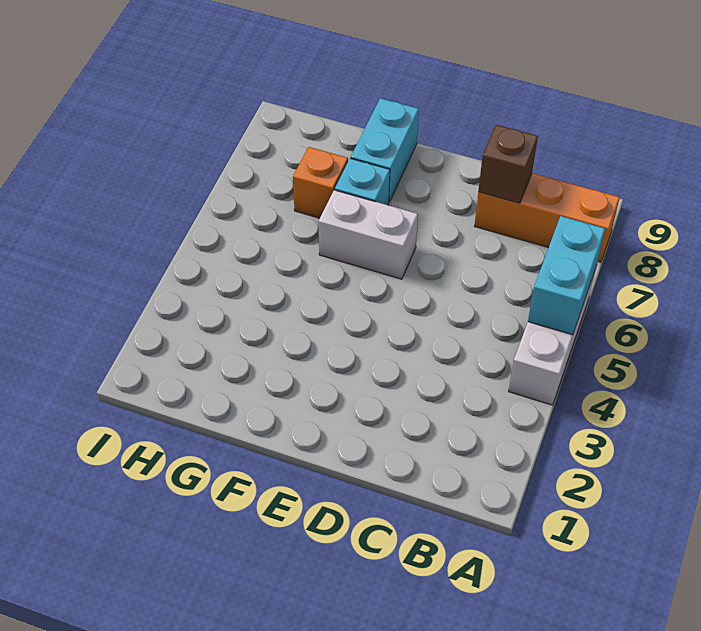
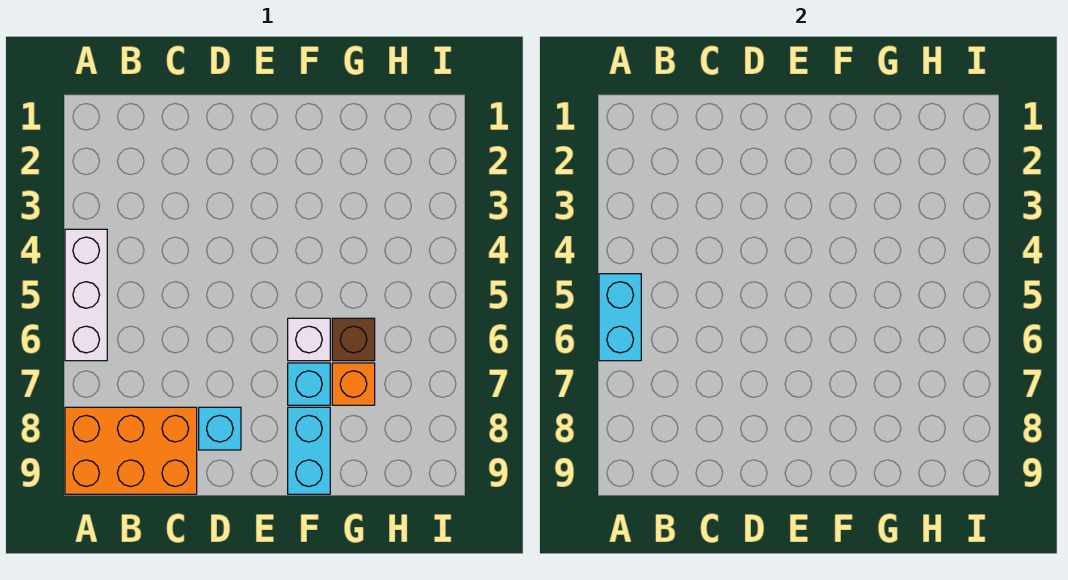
orange 1x3 brick [475,173,620,262] -> orange 2x3 brick [65,407,197,494]
brown 1x1 brick [478,125,538,203] -> brown 1x1 brick moved to [332,318,375,361]
none -> cyan 1x1 brick [199,407,241,450]
white 1x2 brick [318,190,418,279] -> white 1x1 brick [288,318,330,361]

